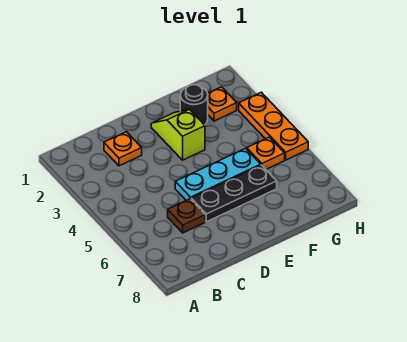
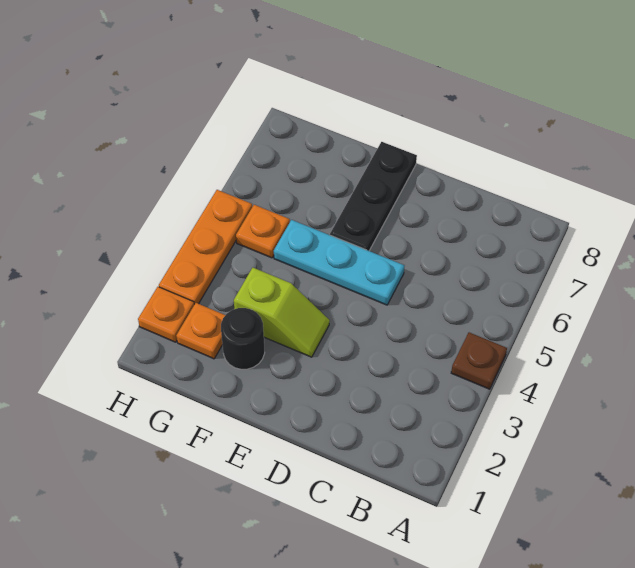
orange 1x1 plate [104,132,142,166] -> orange 1x1 plate moved to [138,287,194,342]
brown 1x1 plate [168,199,205,233] -> brown 1x1 plate moved to [451,332,507,389]
black 1x3 plate [191,165,277,222] -> black 1x3 plate turned to [330,142,417,251]
lime 1x2 slope [151,109,205,160] -> lime 1x2 slope turned to [234,268,330,357]

